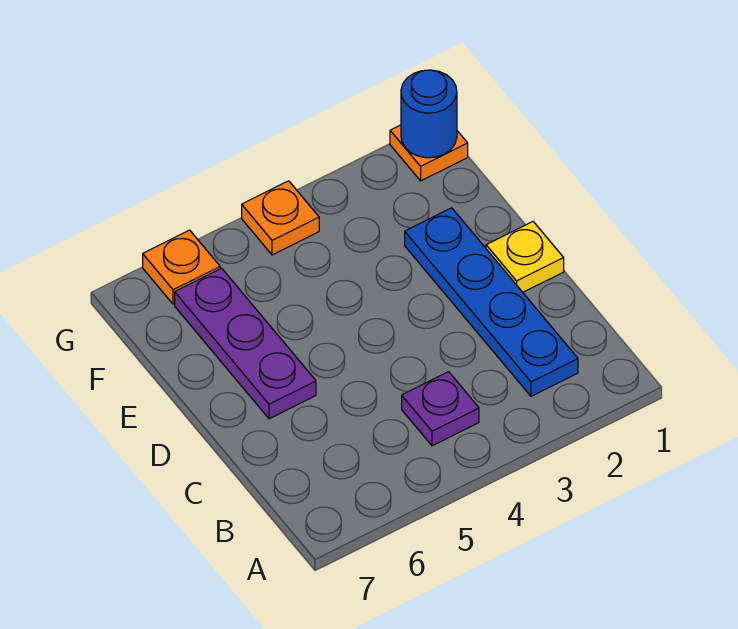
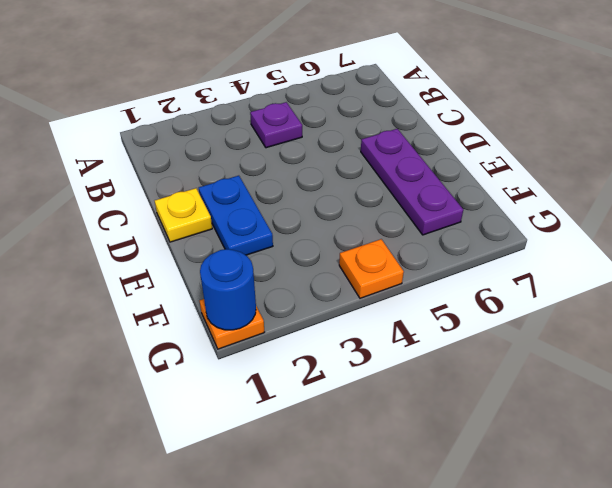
blue 1x4 plate [405,208,578,396] -> blue 1x2 plate [199,176,273,255]
orange 1x1 plate [143,230,220,304] -> none

